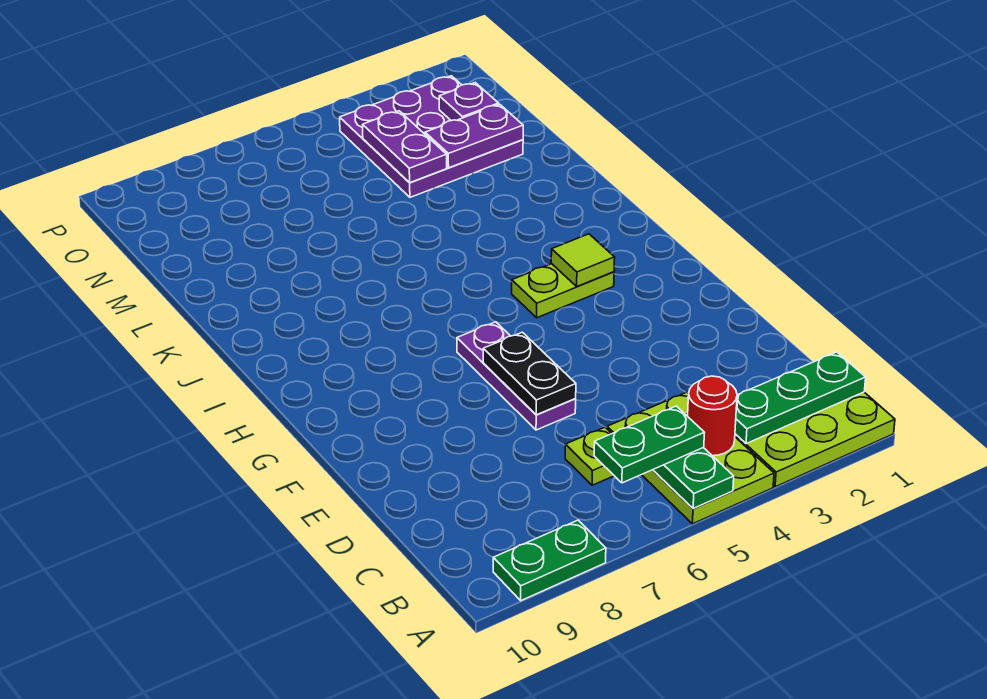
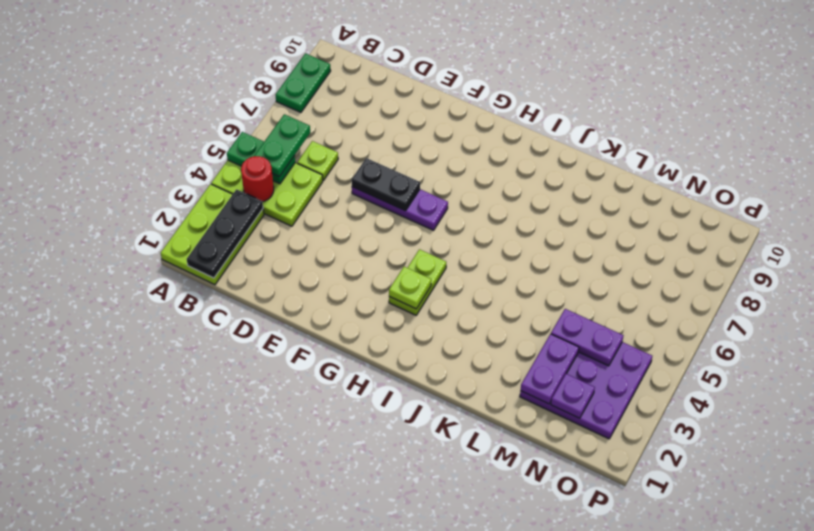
green 1x3 plate [735,352,866,444] -> black 1x3 plate [187,189,263,278]
lime 1x1 tile [551,234,615,286] -> lime 1x1 plate [389,267,431,309]

